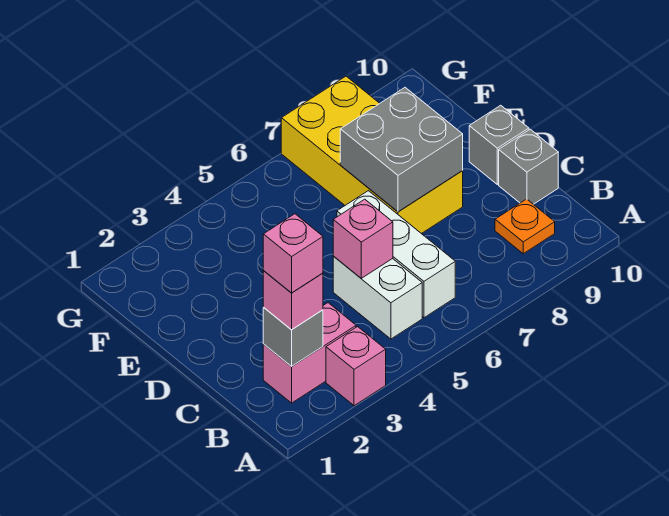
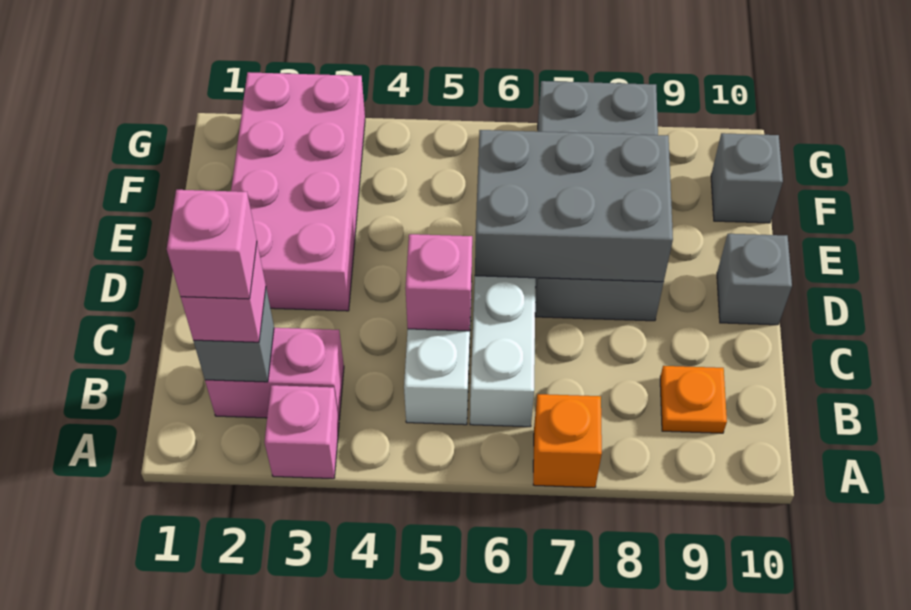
none -> orange 1x1 brick [533,394,602,488]
grey 1x1 brick [499,129,558,204] -> grey 1x1 brick moved to [711,133,783,223]
none -> pink 2x4 brick [231,72,365,311]
yellow 2x4 brick [281,76,463,234] -> grey 2x4 brick [535,81,664,321]
grey 2x2 brick [340,88,463,212] -> grey 2x3 brick [475,130,673,282]

